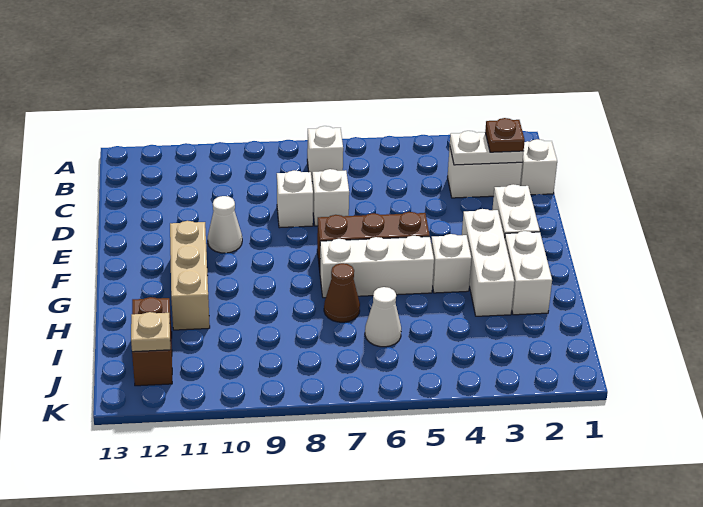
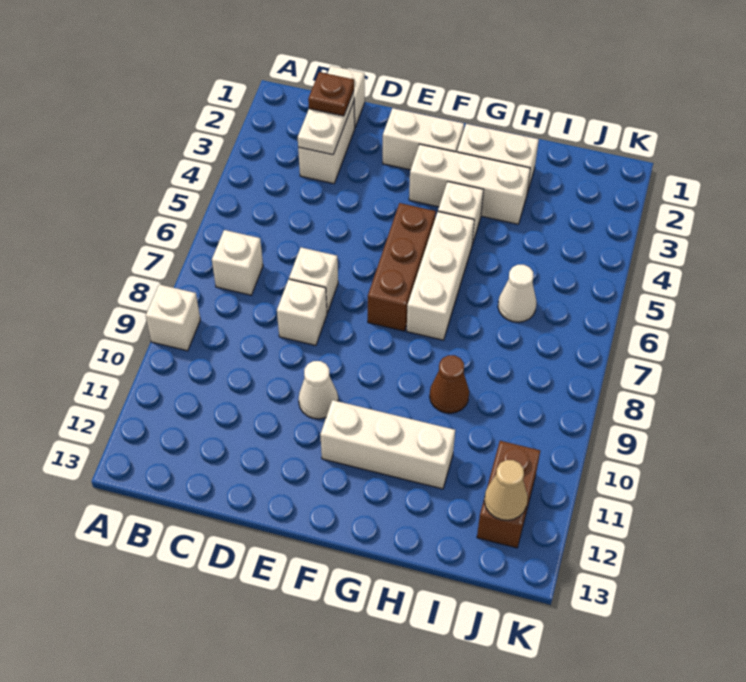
none -> white 1x1 brick [146,284,200,351]
tan 1x3 brick [170,221,210,330] -> white 1x3 brick [320,400,455,489]
brown 1x1 cone [324,263,360,322] -> brown 1x1 cone moved to [430,355,469,413]
brown 1x2 brick [132,297,172,386] -> brown 1x2 brick turned to [477,441,540,548]
tan 1x1 plate [131,312,170,352] -> tan 1x1 cone [484,460,528,520]

